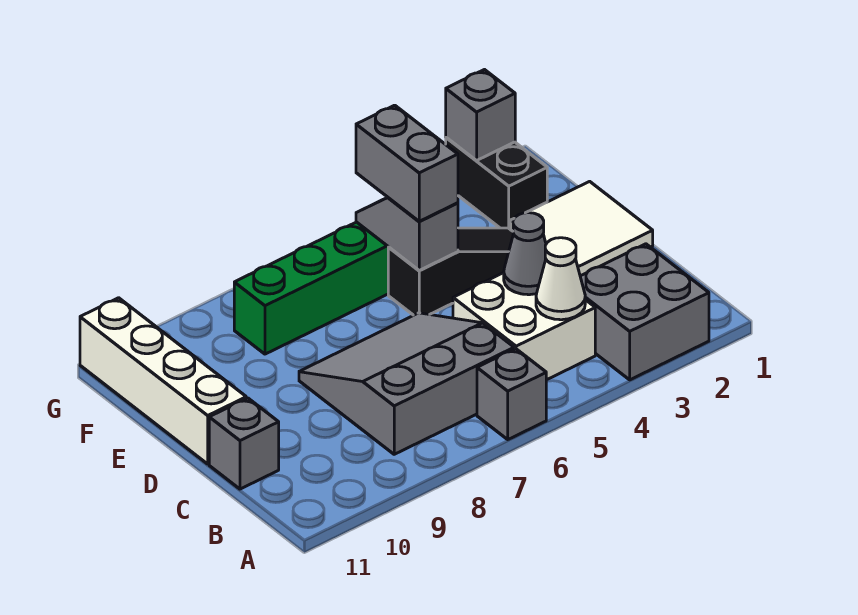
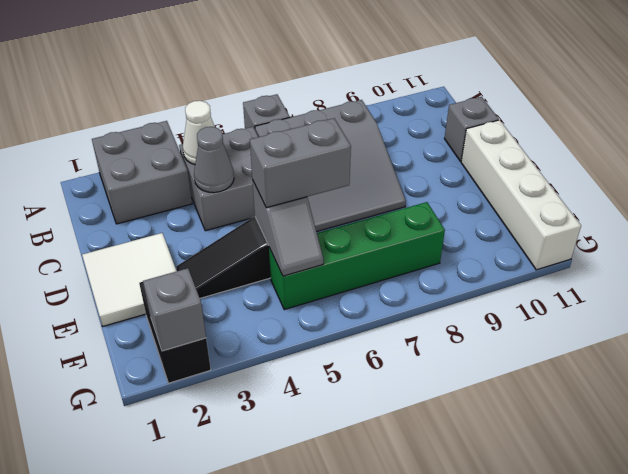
white 2x2 brick [453,273,595,380] -> grey 2x2 brick [179,127,258,231]
grey 1x2 brick [356,105,458,221] -> grey 1x2 brick turned to [250,118,351,208]

